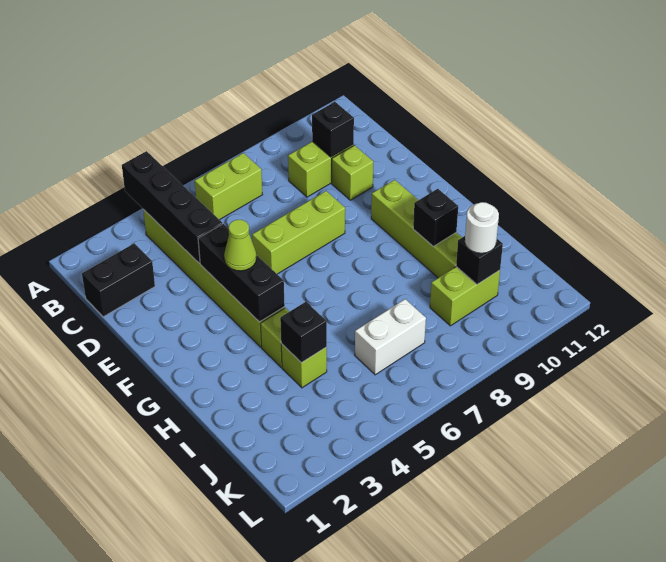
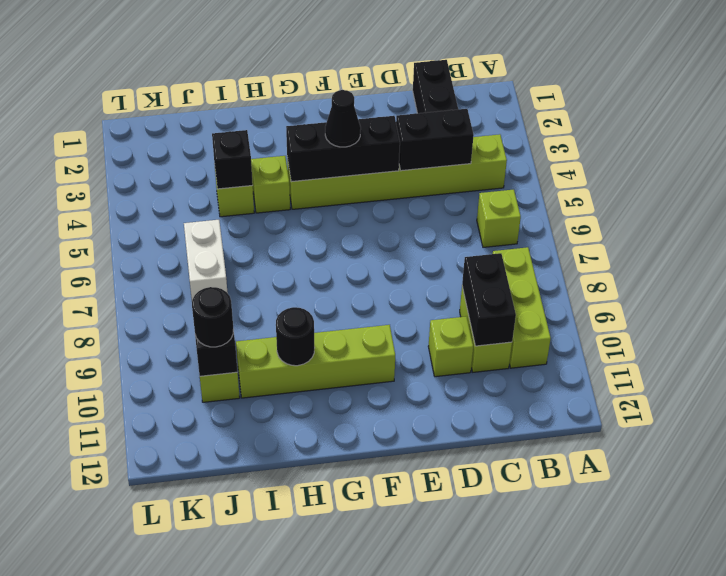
black 1x4 brick [122,151,223,263] -> black 1x2 brick [396,109,474,171]
lime 1x2 brick [195,153,262,220] -> lime 1x1 brick [477,190,521,247]
black 1x1 brick [312,102,354,157] -> black 1x2 brick [462,253,516,346]
lime 1x3 brick [252,191,345,274] -> lime 1x3 brick moved to [493,247,551,368]
lime 1x1 cone [224,220,256,271] -> black 1x1 cone [325,90,361,147]
black 1x1 brick [413,189,458,246] -> black 1x1 round brick [276,307,315,366]
white 1x1 round brick [465,202,499,253] -> black 1x1 round brick [192,287,234,347]

